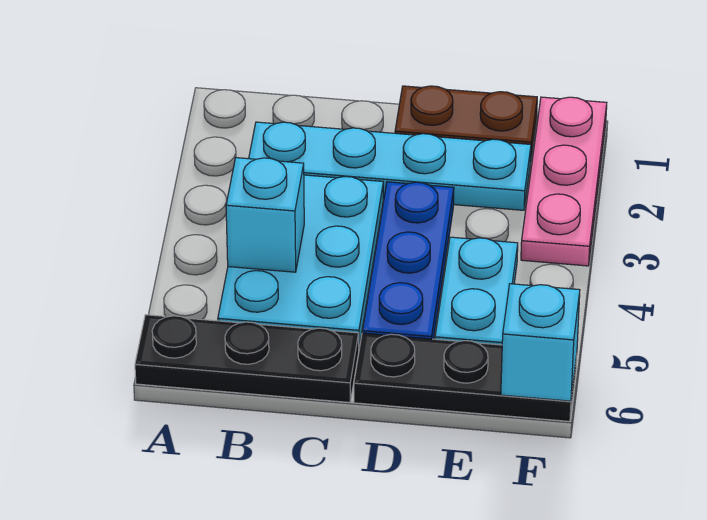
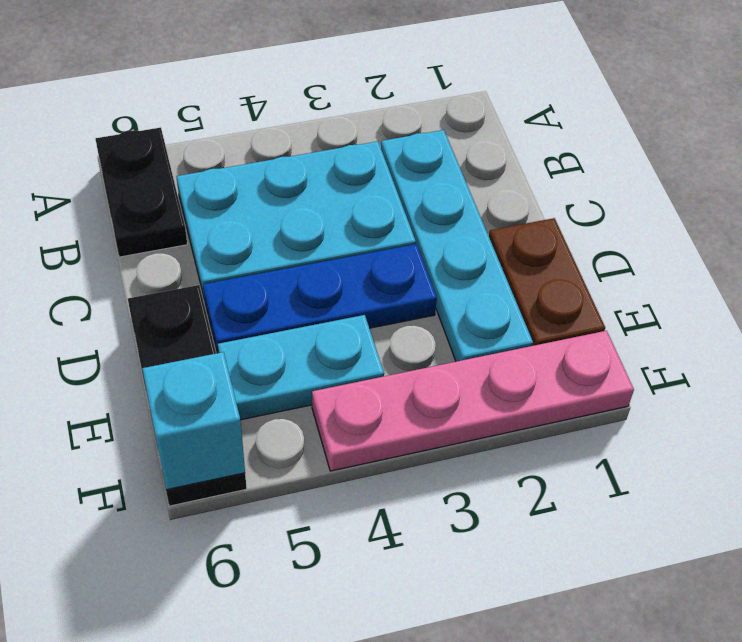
black 1x3 plate [135,315,359,402] -> black 1x2 plate [96,128,187,257]
cyan 1x1 brick [226,158,304,272] -> none
pink 1x3 plate [521,97,607,266] -> pink 1x4 plate [312,331,634,471]

